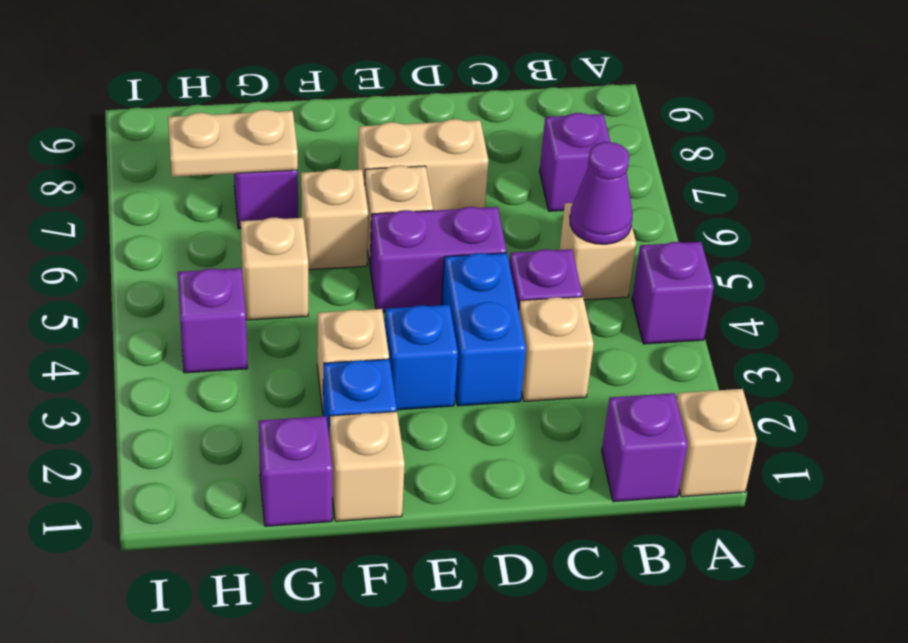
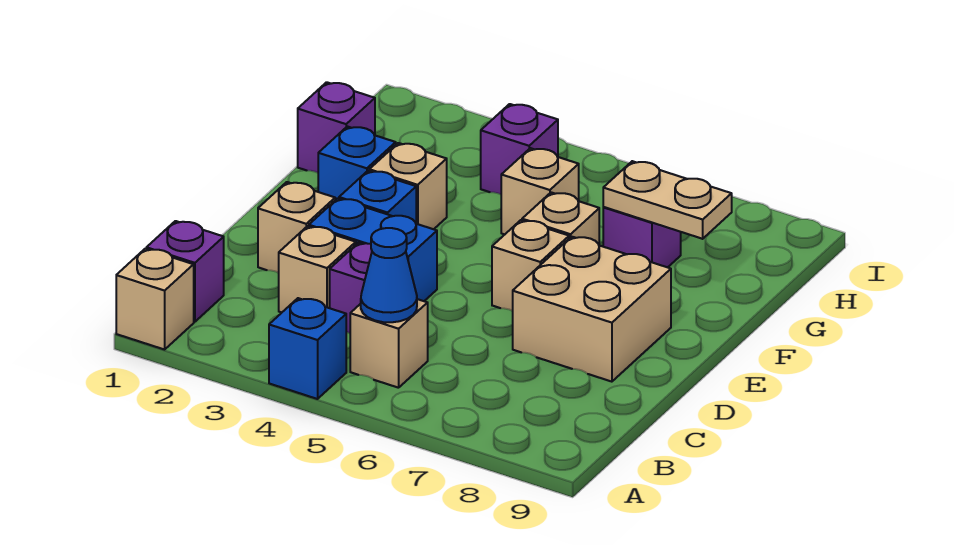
purple 1x1 brick [632,242,714,344] -> blue 1x1 brick [269,298,346,399]
purple 1x1 cone [570,142,632,244] -> blue 1x1 cone [361,228,417,322]
purple 1x1 brick [540,113,610,211] -> none
purple 1x2 brick [370,207,507,312] -> none
tan 1x2 brick [358,119,489,211] -> tan 2x2 brick [513,237,671,382]
tan 1x1 brick [330,411,405,521] -> tan 1x1 brick moved to [258,182,335,273]
tan 1x2 plate [168,110,298,177] -> tan 1x2 plate turned to [603,161,732,239]

